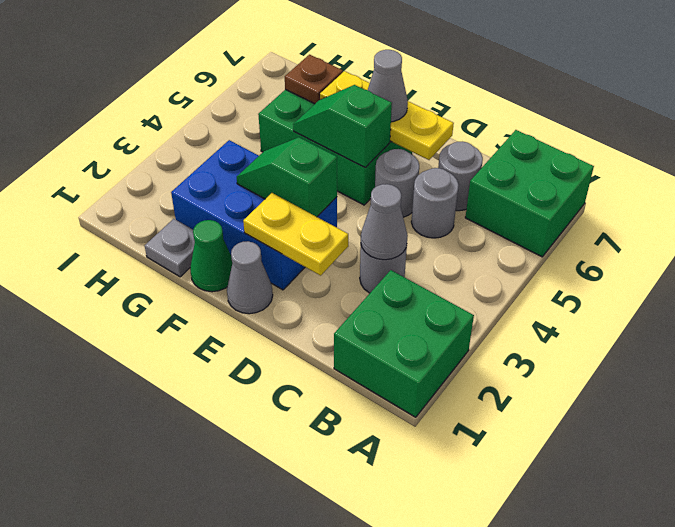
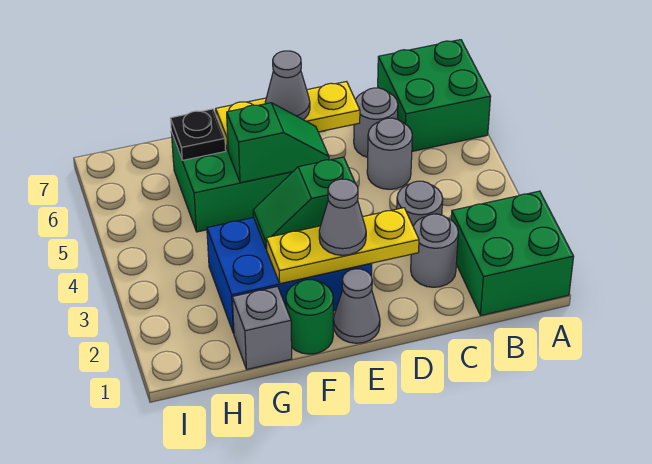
grey 1x1 cone [361,184,408,260] -> grey 1x1 cone moved to [319,179,366,255]
yellow 1x2 plate [243,193,348,275] -> yellow 1x3 plate [266,208,419,284]
grey 1x1 round brick [375,149,419,217] -> grey 1x1 round brick moved to [411,214,458,287]
green 1x2 slope [293,85,392,168] -> green 1x2 slope turned to [227,103,329,183]
green 1x1 cone [190,220,233,292] -> green 1x1 round brick [286,280,333,354]
grey 1x1 plate [145,219,195,277] -> grey 1x1 brick [232,286,292,369]
brown 1x1 plate [285,55,343,104] -> black 1x1 plate [171,109,226,160]

